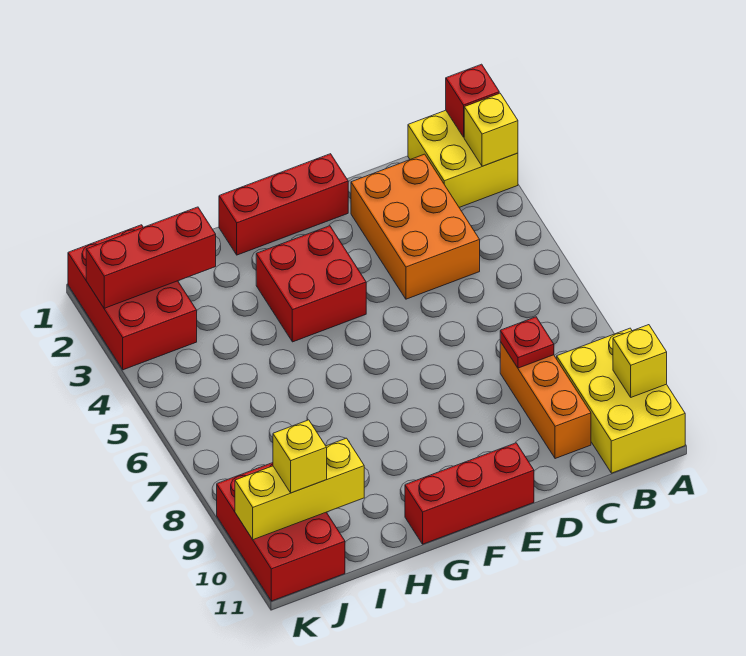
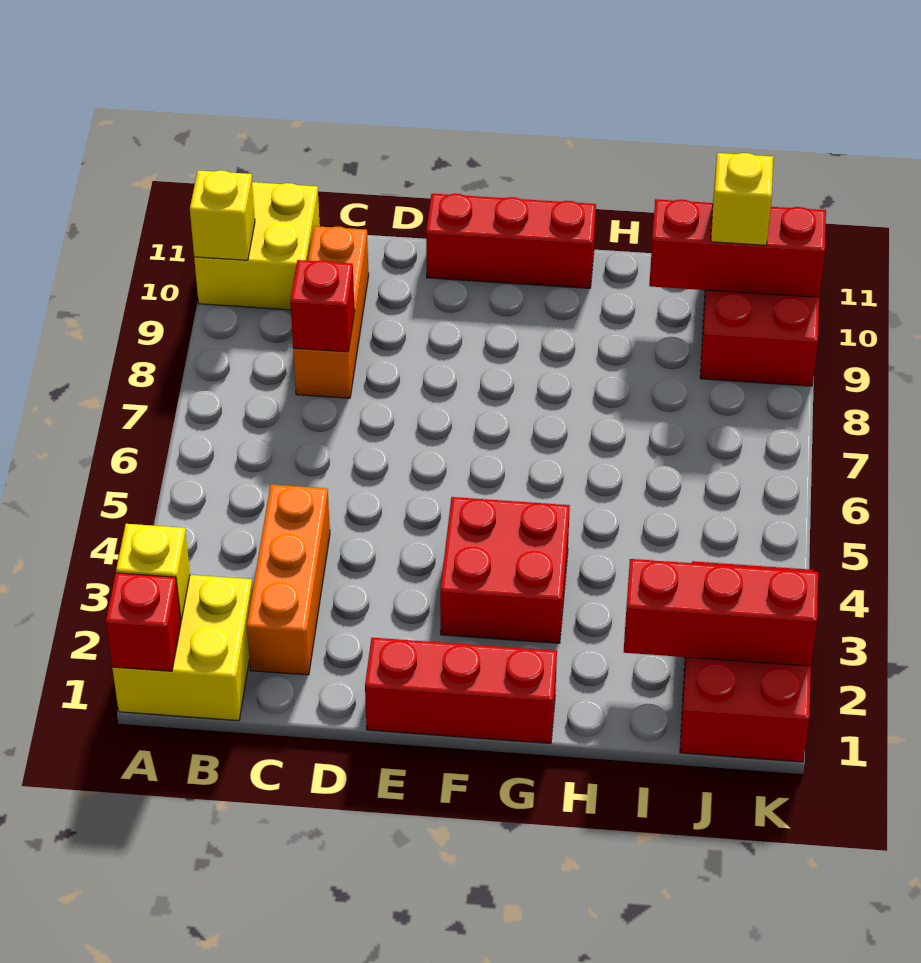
yellow 2x3 brick [557,328,685,473] -> yellow 2x2 brick [194,182,320,310]
orange 2x3 brick [351,154,480,299] -> orange 1x3 brick [247,485,330,675]
red 1x1 plate [500,317,554,368] -> red 1x1 brick [290,260,355,352]
yellow 1x3 brick [235,438,364,540] -> red 1x3 brick [649,199,826,297]

